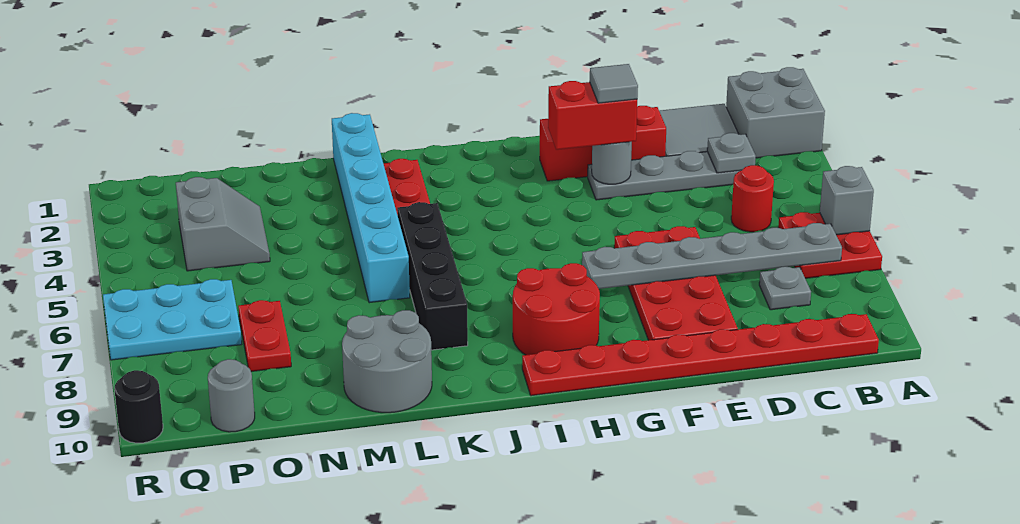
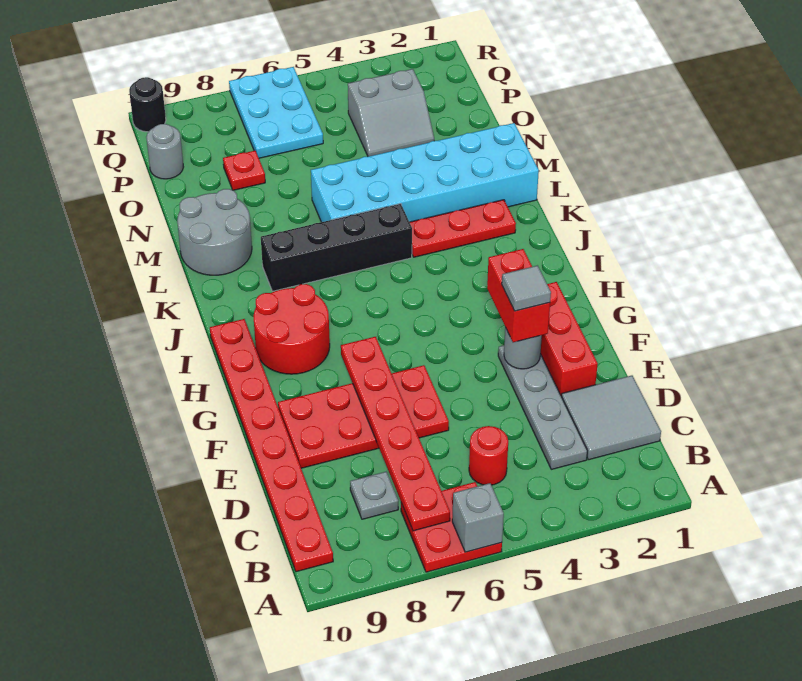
grey 2x2 brick [726,67,825,158] -> none
grey 1x6 plate [582,223,842,289] -> red 1x6 plate [341,337,450,531]
grey 1x1 plate [707,133,756,173] -> none
cyan 1x6 brick [332,113,410,303] -> cyan 2x6 brick [311,123,539,222]
red 1x2 plate [238,300,291,372] -> red 1x1 plate [223,151,265,190]

